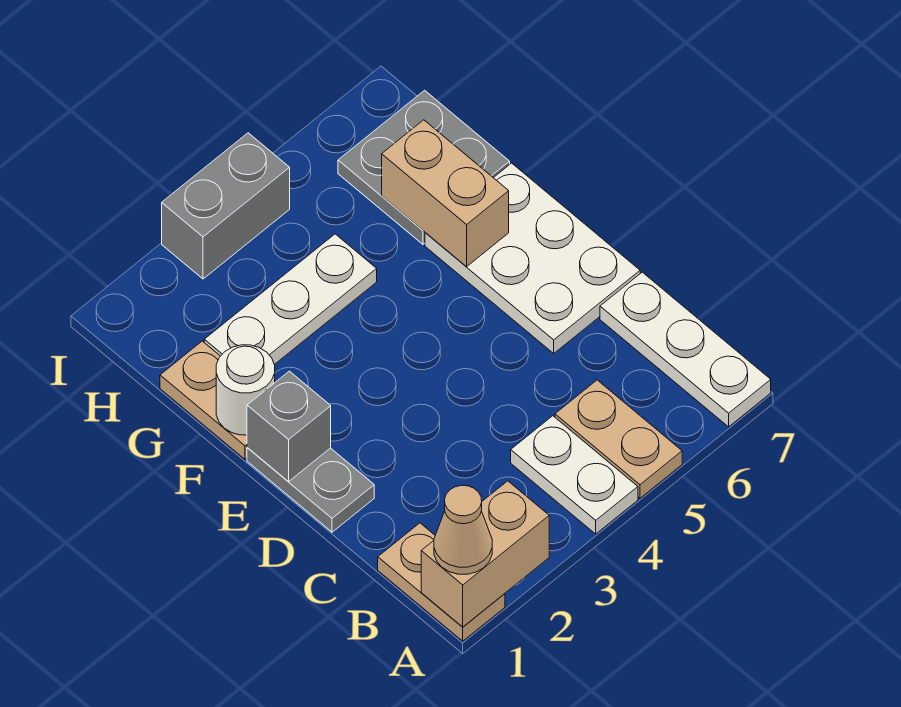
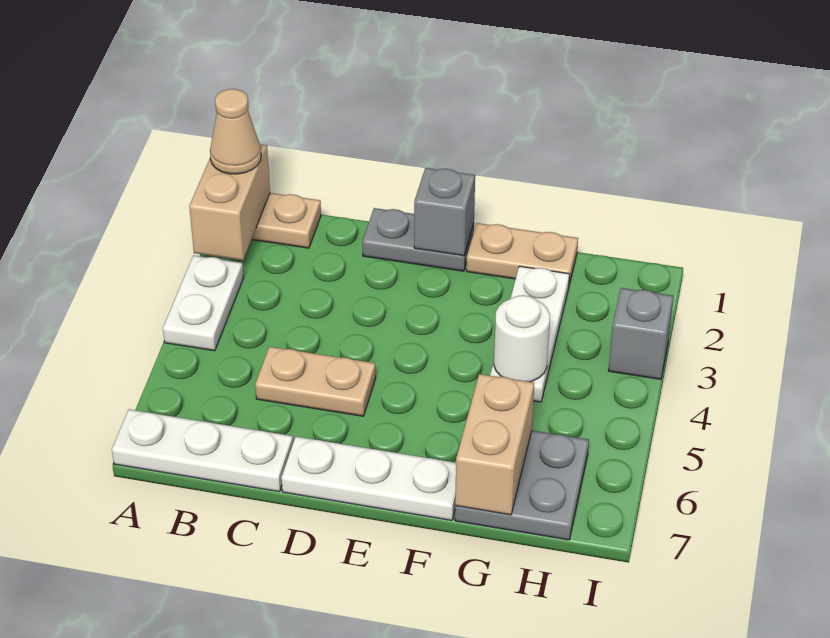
white 1x2 plate [511,416,638,534] -> white 1x2 plate turned to [163,255,244,351]
tan 1x2 plate [555,380,682,498] -> tan 1x2 plate moved to [255,347,376,416]
white 2x3 plate [425,163,640,353] -> white 1x3 plate [281,437,456,521]
white 1x1 round brick [216,345,275,435] -> white 1x1 round brick moved to [494,295,550,382]
tan 1x2 brick [382,120,509,267] -> tan 1x2 brick turned to [455,374,534,515]
grey 1x2 brick [162,133,290,279] -> grey 1x1 brick [609,288,673,379]

